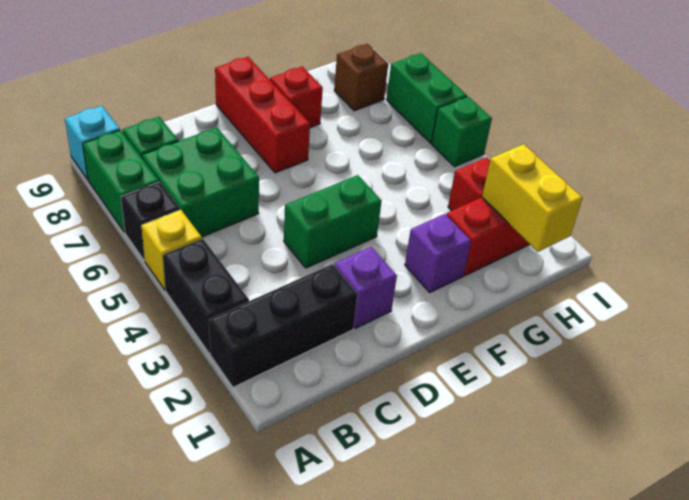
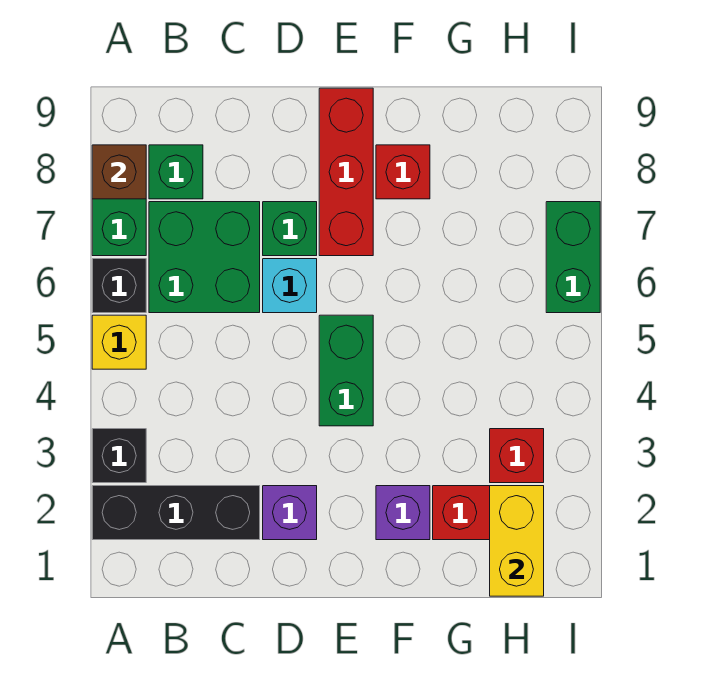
black 1x2 brick [163,239,249,353] -> black 1x1 brick [92,429,146,483]
cyan 1x1 brick [65,106,120,179] -> cyan 1x1 brick moved to [263,259,317,313]
green 1x2 brick [284,175,382,268] -> green 1x2 brick turned to [319,315,373,426]
brown 1x1 brick [334,44,388,111] -> brown 1x1 brick moved to [92,145,146,199]
green 1x1 brick [432,97,492,167] -> green 1x1 brick moved to [263,202,317,256]

